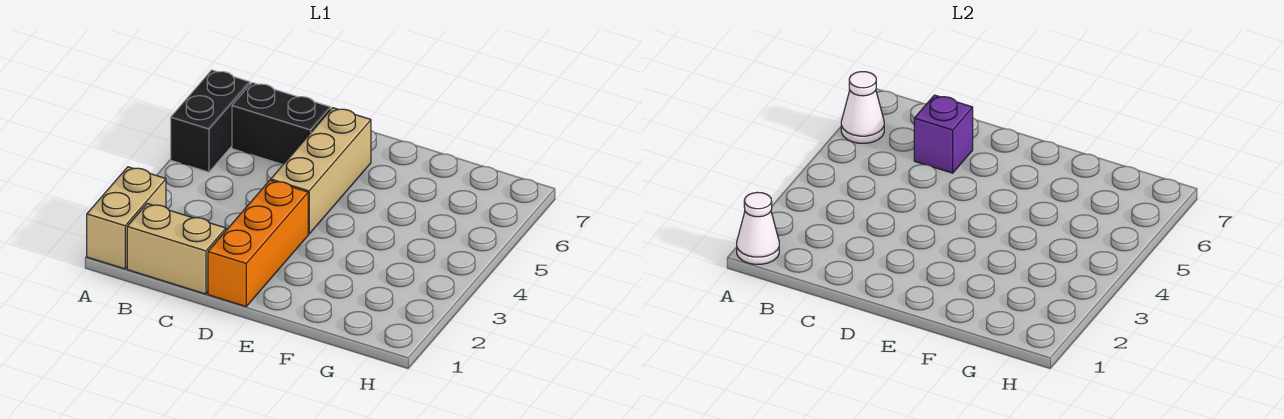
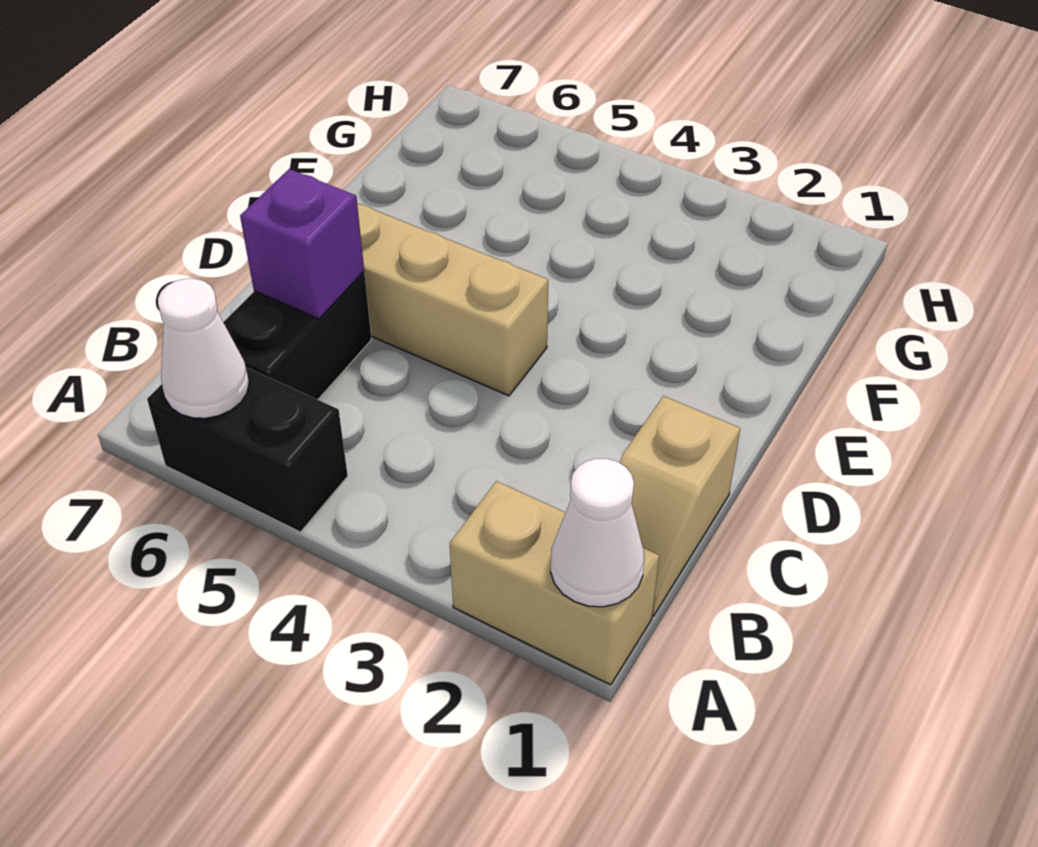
tan 1x2 brick [127,204,226,294] -> tan 1x2 slope [620,396,740,616]
orange 1x3 brick [208,180,308,307] -> none

